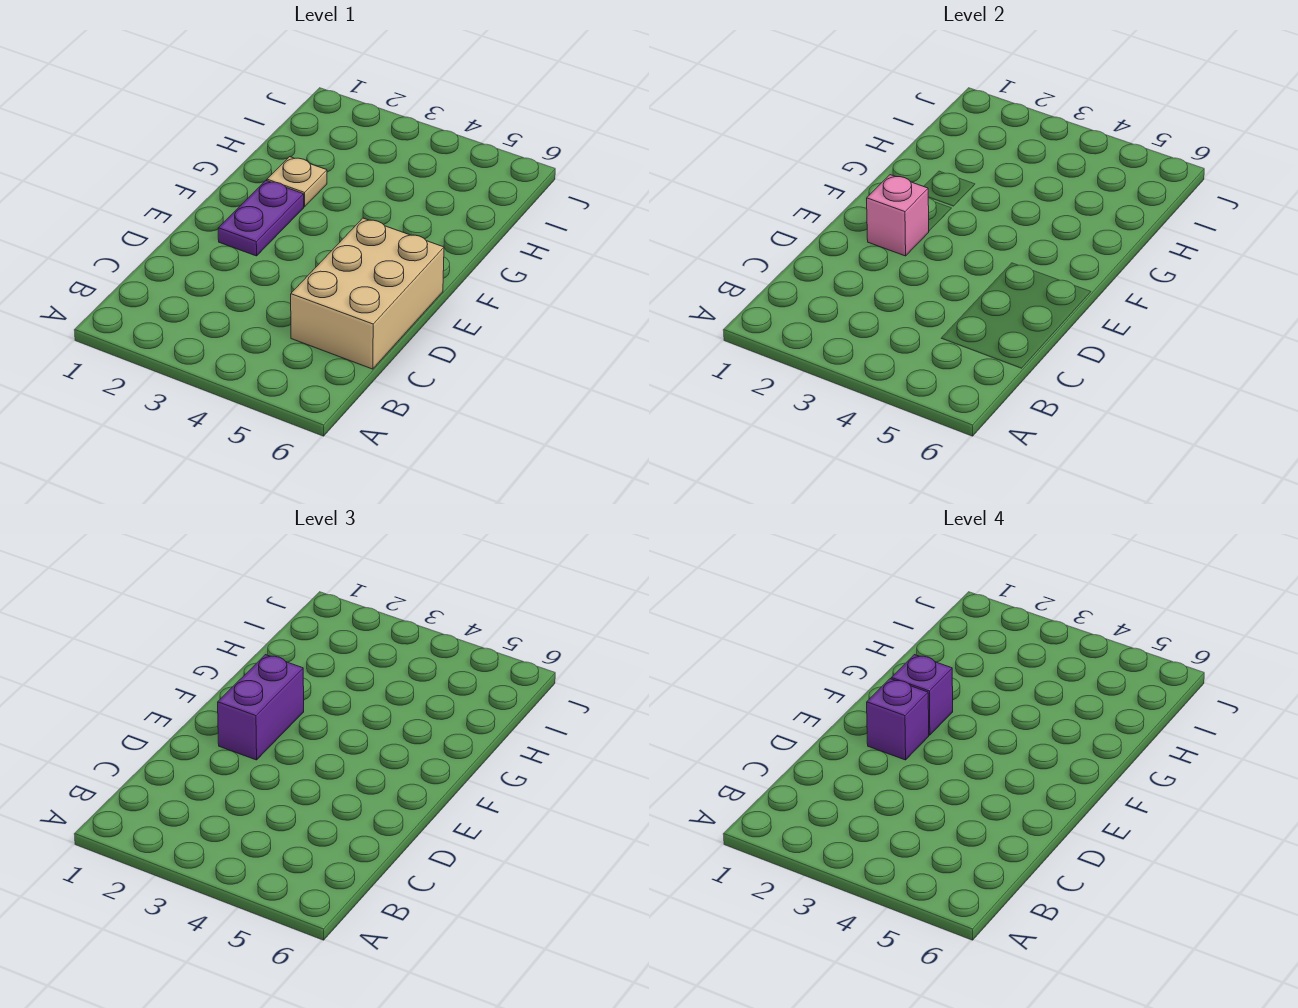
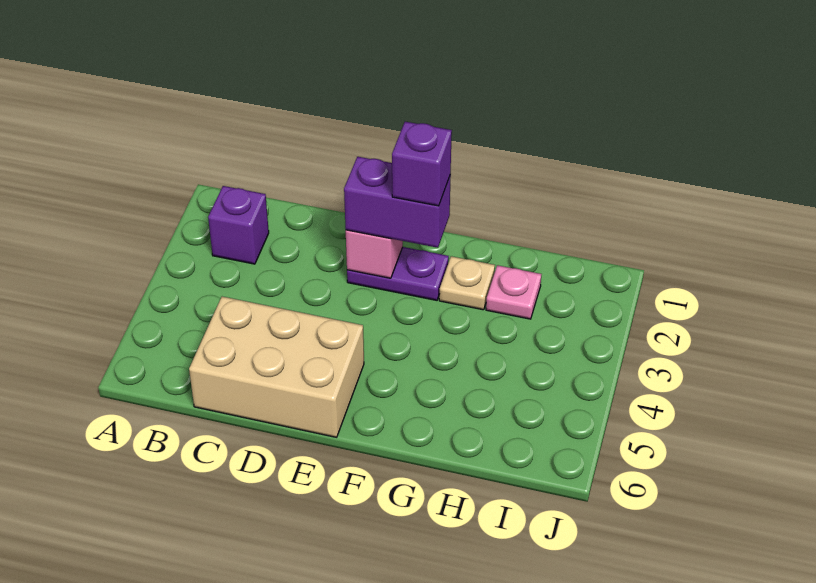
purple 1x1 brick [867,679,929,760] -> purple 1x1 brick moved to [208,186,269,264]
none -> pink 1x1 plate [486,265,541,319]

